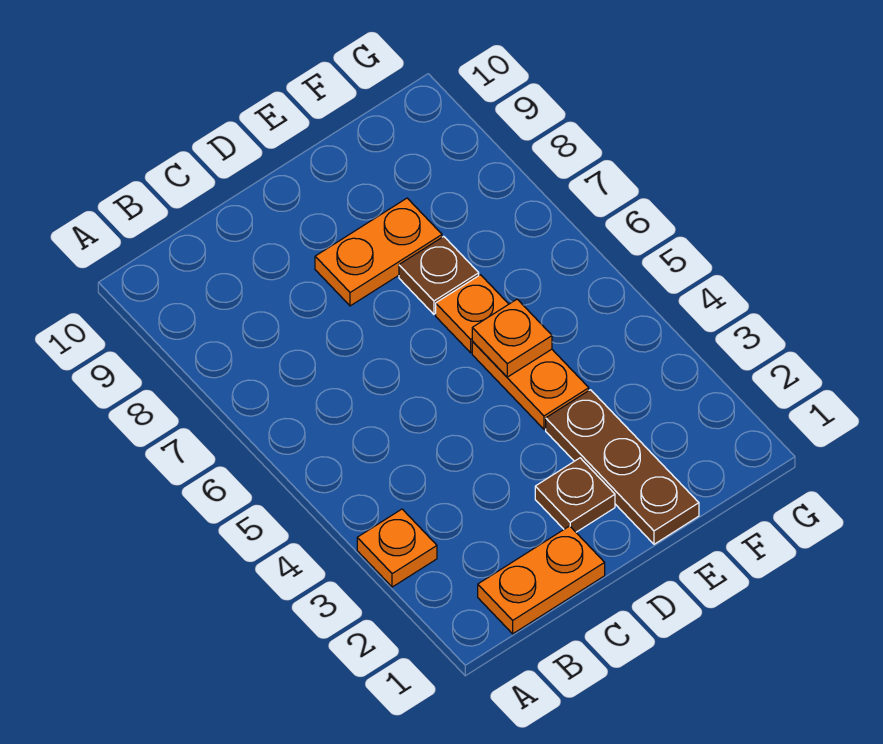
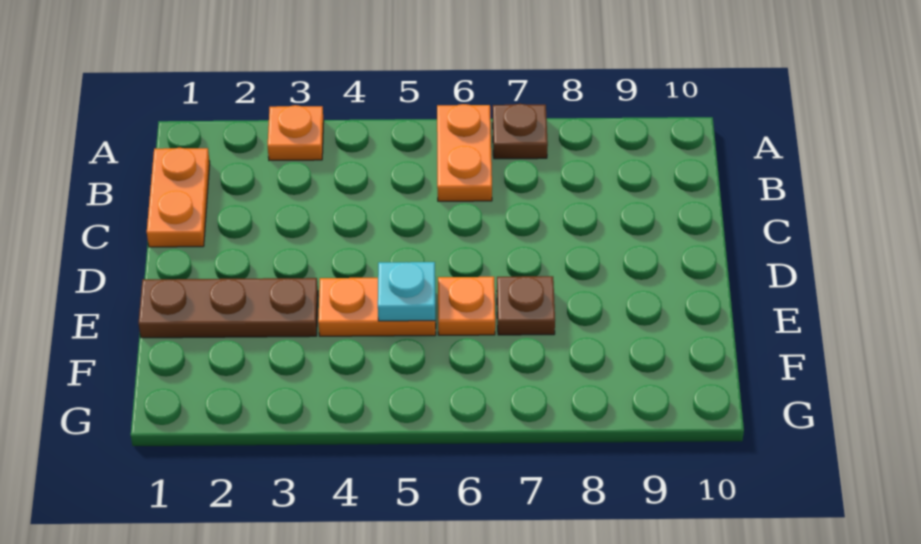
brown 1x1 plate [535,458,615,532] -> brown 1x1 plate moved to [493,104,548,159]
orange 1x2 plate [315,198,442,306] -> orange 1x2 plate moved to [437,104,492,201]
orange 1x1 plate [472,299,552,377] -> cyan 1x1 plate [378,262,435,321]

